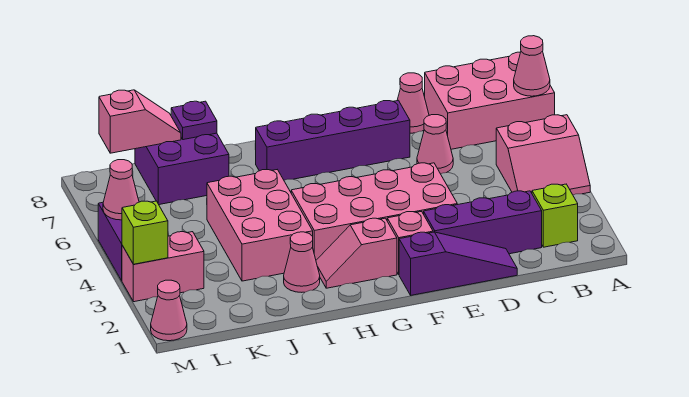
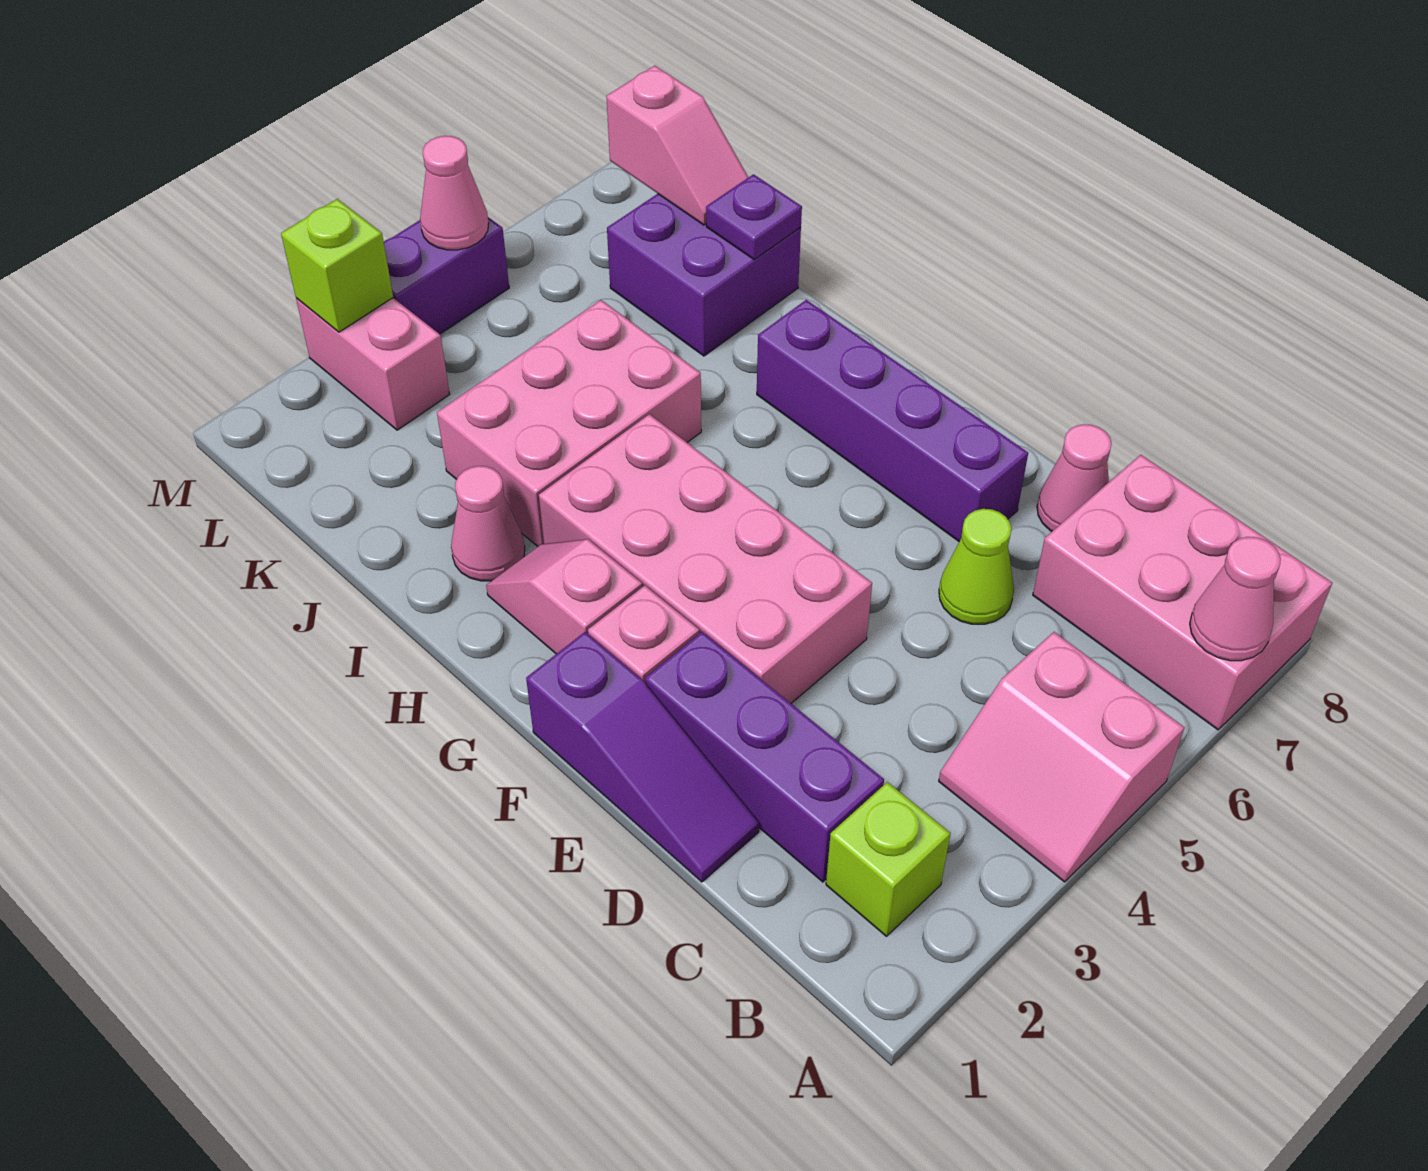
pink 1x1 cone [417,115,453,174] -> lime 1x1 cone [939,509,1014,624]
pink 1x1 cone [151,280,187,341] -> none

